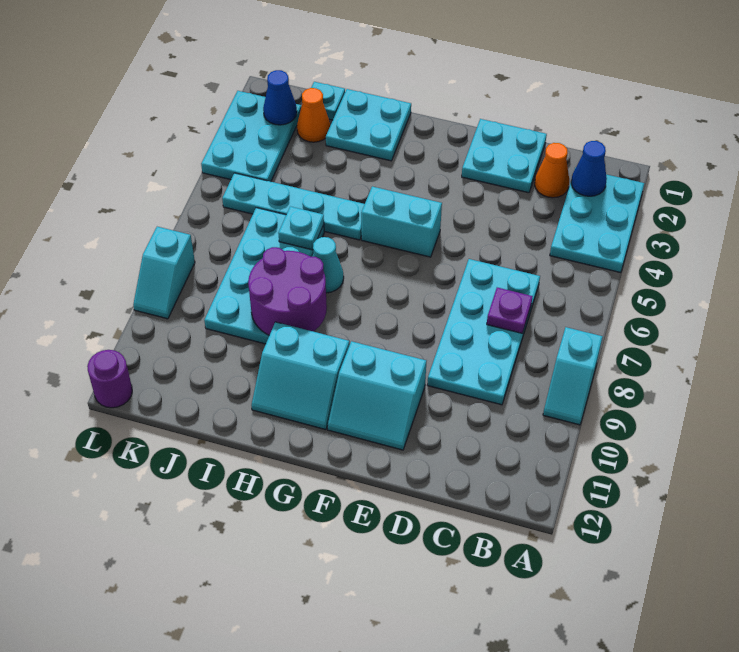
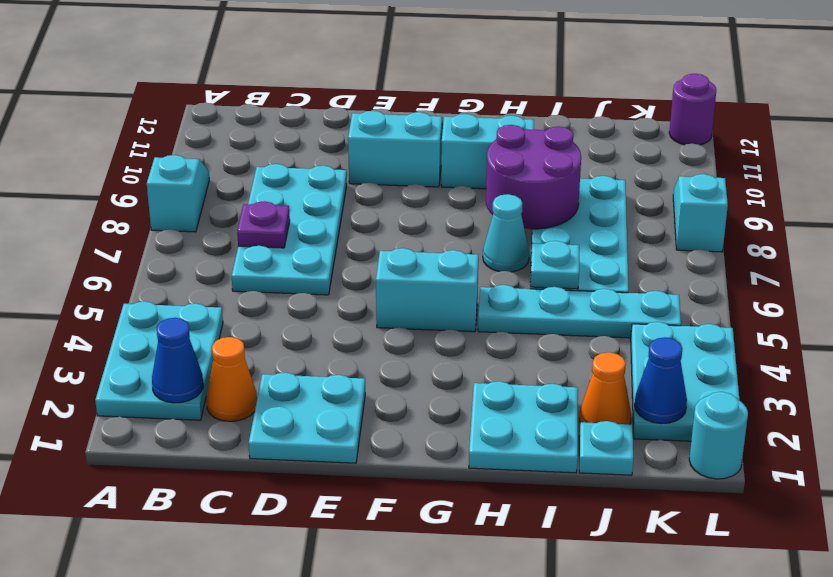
none -> cyan 1x1 round brick [689,392,748,479]

